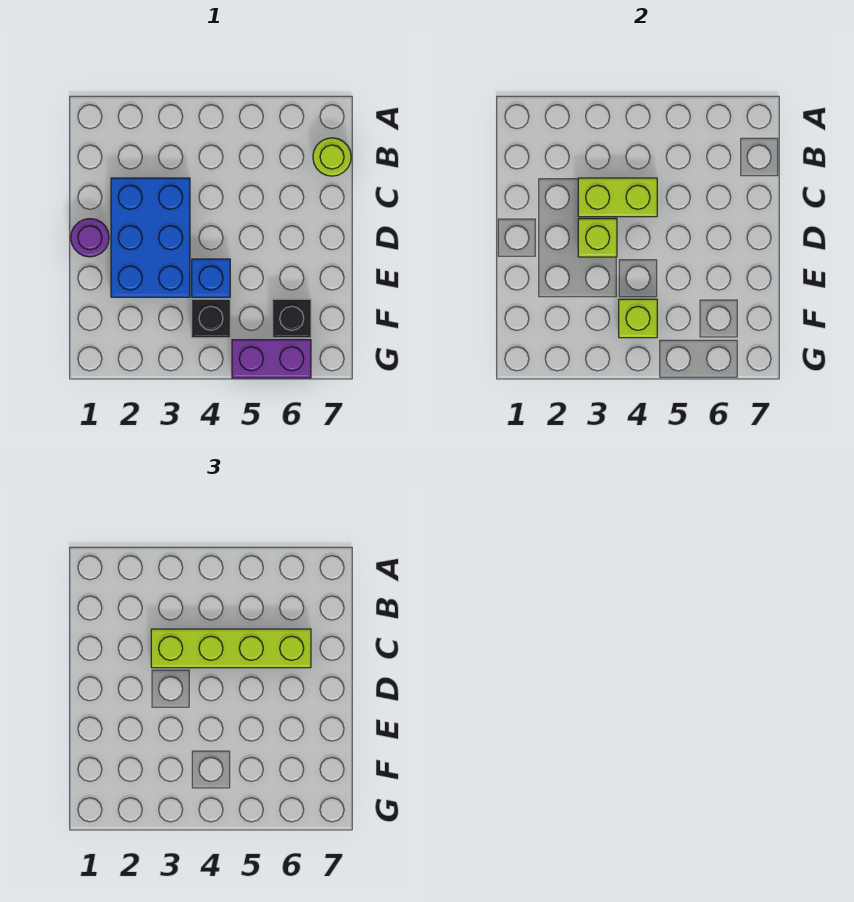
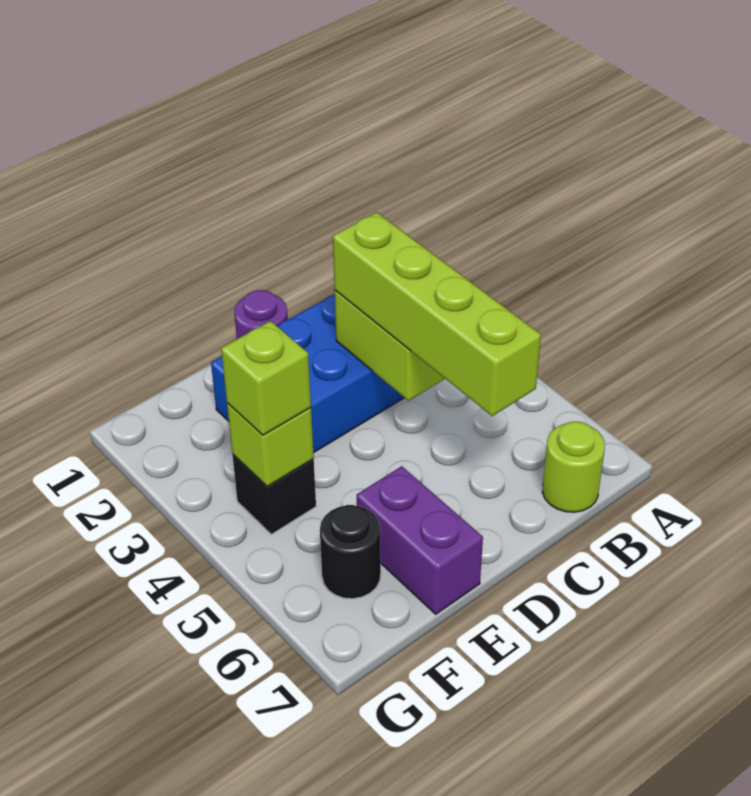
lime 1x1 brick [578,219,617,257] -> lime 1x1 brick moved to [221,321,311,435]
blue 1x1 brick [192,259,230,297] -> none
black 1x1 brick [273,299,311,338] -> black 1x1 round brick [320,505,381,599]
purple 1x2 brick [232,340,311,378] -> purple 1x2 brick moved to [357,466,483,614]

